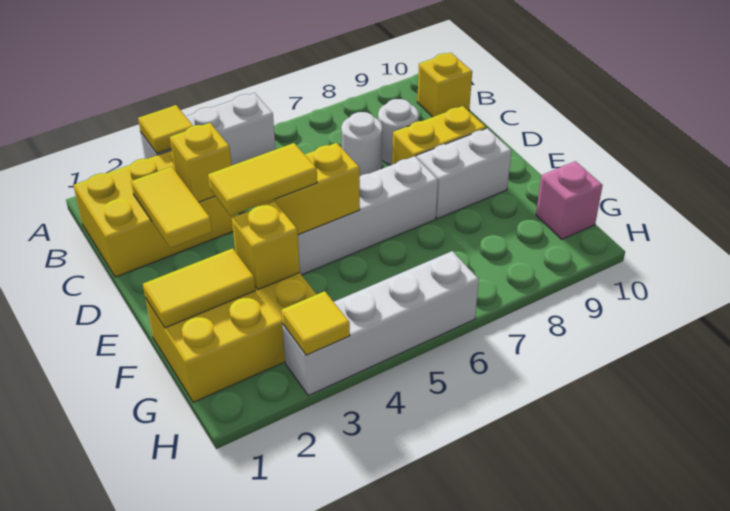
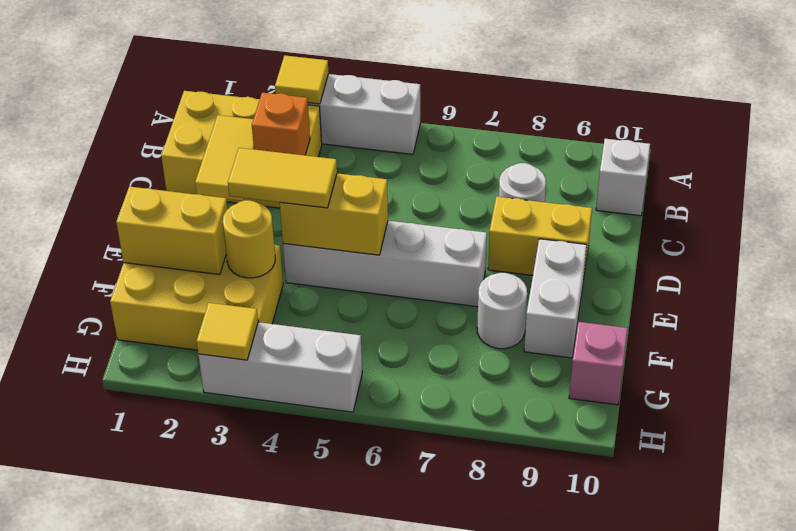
yellow 1x1 brick [417,53,472,117] -> white 1x1 brick [596,139,650,216]
yellow 1x1 brick [170,123,232,202] -> orange 1x1 brick [252,93,310,155]
white 1x1 round brick [341,112,382,176] -> white 1x1 round brick moved to [477,273,527,349]
white 1x2 brick [416,128,512,219] -> white 1x2 brick turned to [524,239,587,358]
yellow 1x2 tile [143,248,255,328] -> yellow 1x2 brick [116,186,228,275]
yellow 1x1 brick [232,202,300,290] -> yellow 1x1 round brick [223,200,275,278]
white 1x4 brick [282,251,479,396] -> white 1x3 brick [198,322,362,412]

